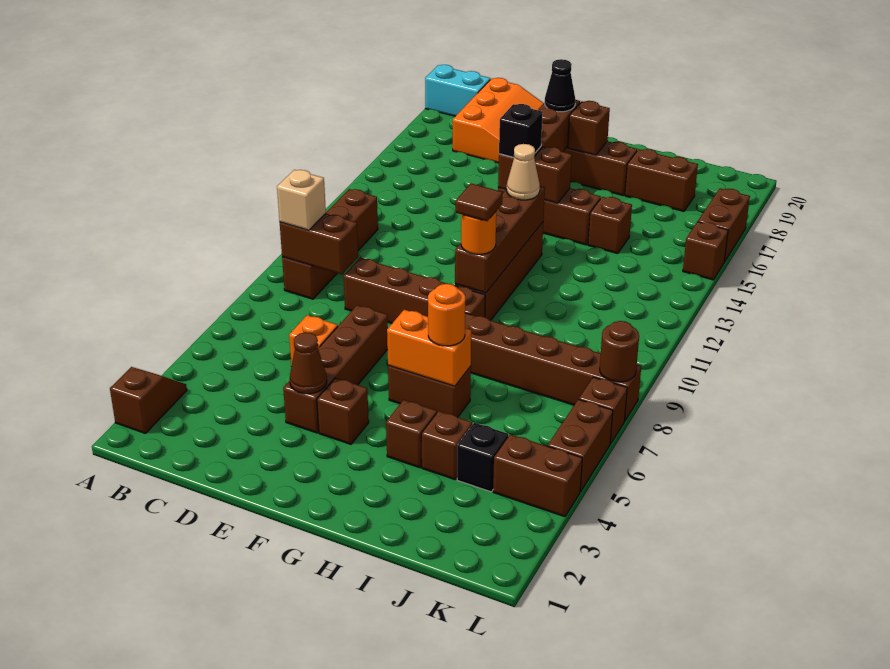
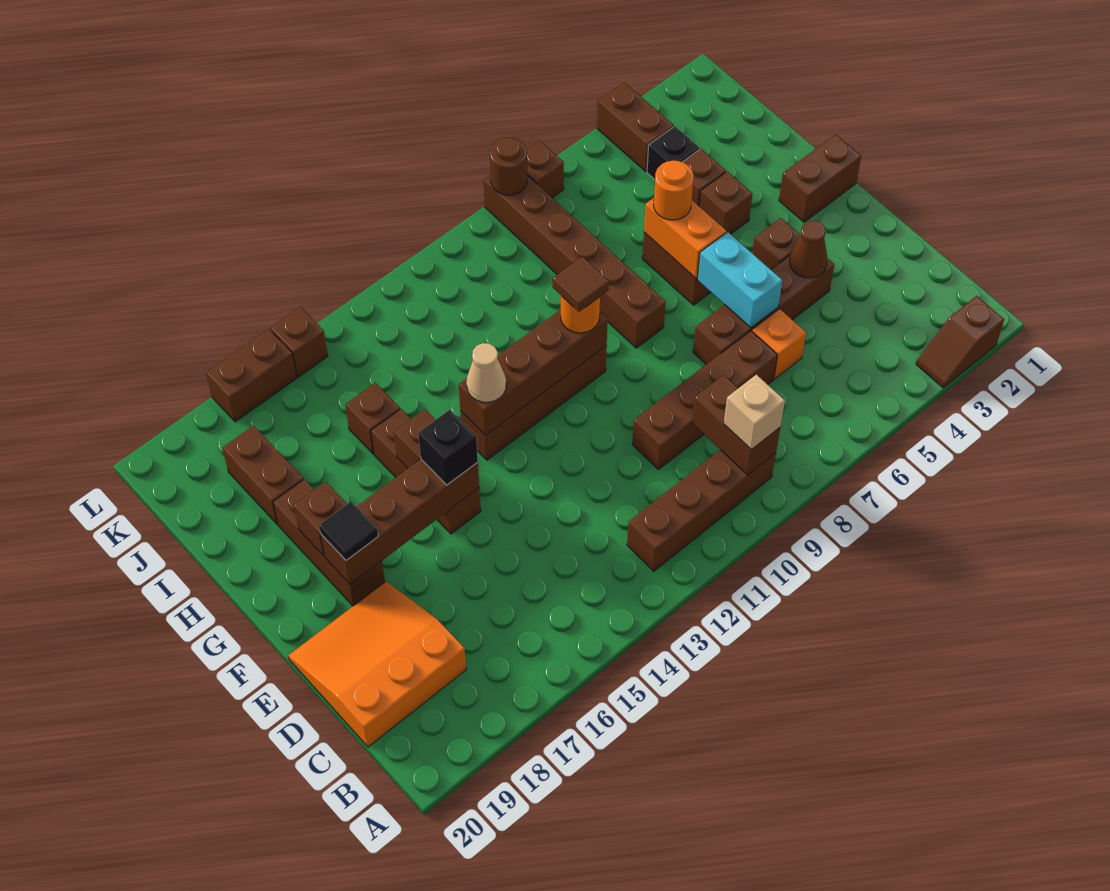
cyan 1x2 brick [425,65,490,116] -> cyan 1x2 brick moved to [697,232,782,328]
brown 1x4 brick [344,258,485,323] -> brown 1x4 brick turned to [632,331,777,469]
black 1x1 cone [545,59,575,112] -> black 1x1 tile [319,501,378,560]
brown 1x2 brick [548,399,613,492] -> brown 1x2 brick moved to [779,134,861,222]

